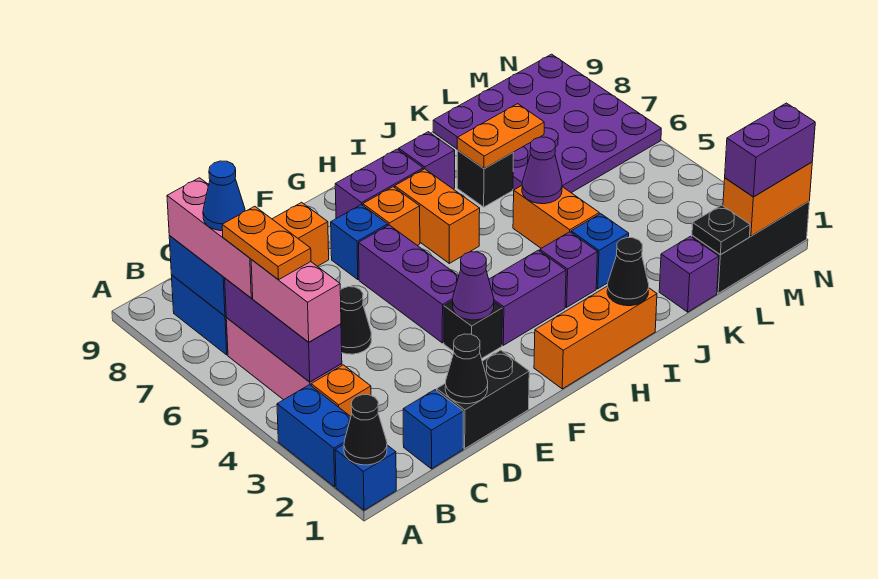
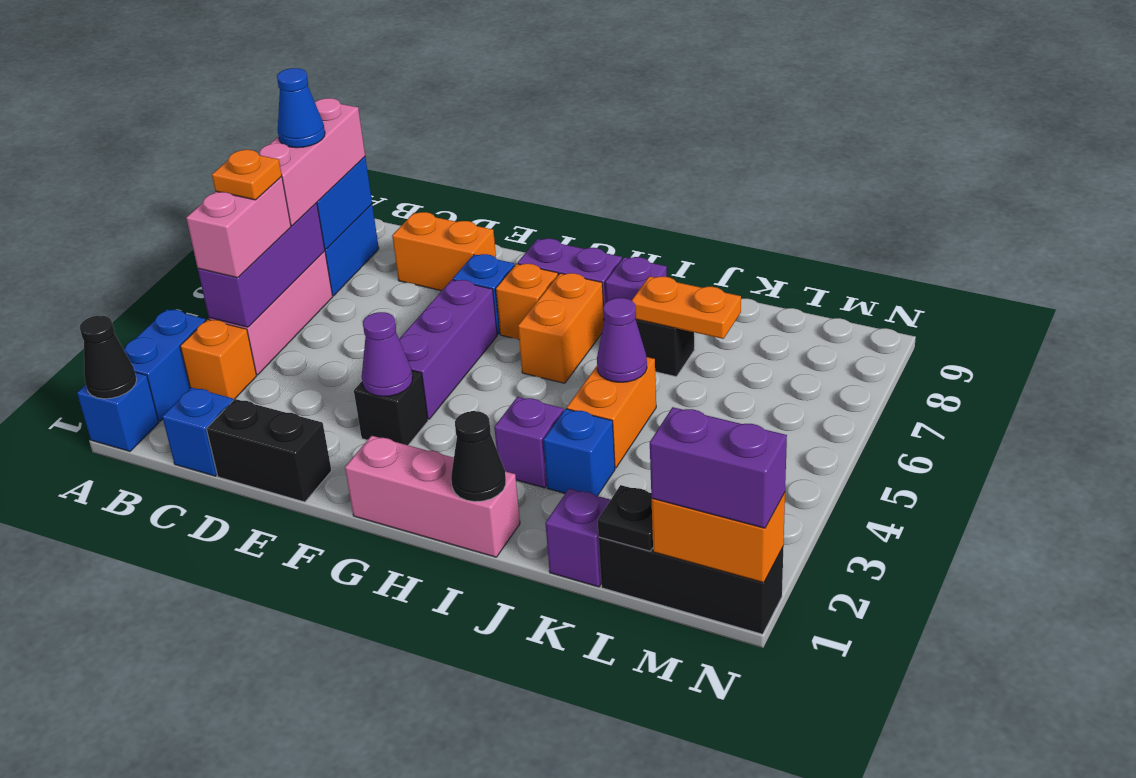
orange 1x2 plate [222,206,311,280] -> orange 1x1 plate [212,150,282,200]
black 1x1 cone [445,334,488,404] -> none
black 1x1 cone [340,287,372,354] -> none
orange 1x3 brick [534,286,657,389] -> pink 1x3 brick [345,436,520,557]
purple 1x2 brick [489,250,566,345] -> none
purple 4x4 plate [433,54,661,193] -> none

